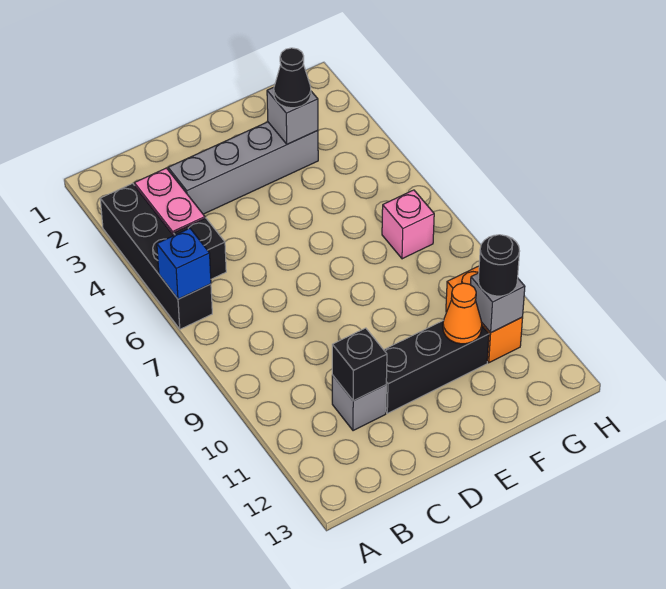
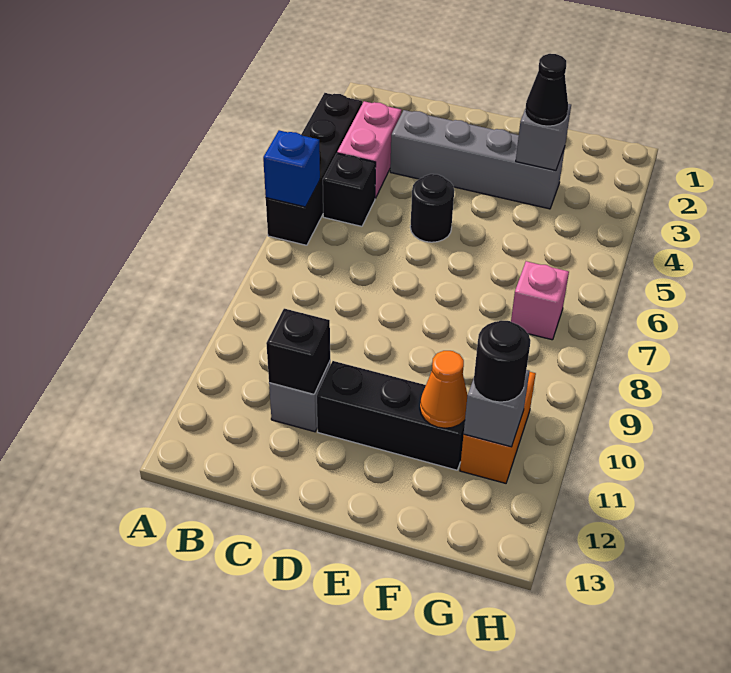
none -> black 1x1 round brick [410,174,454,242]

